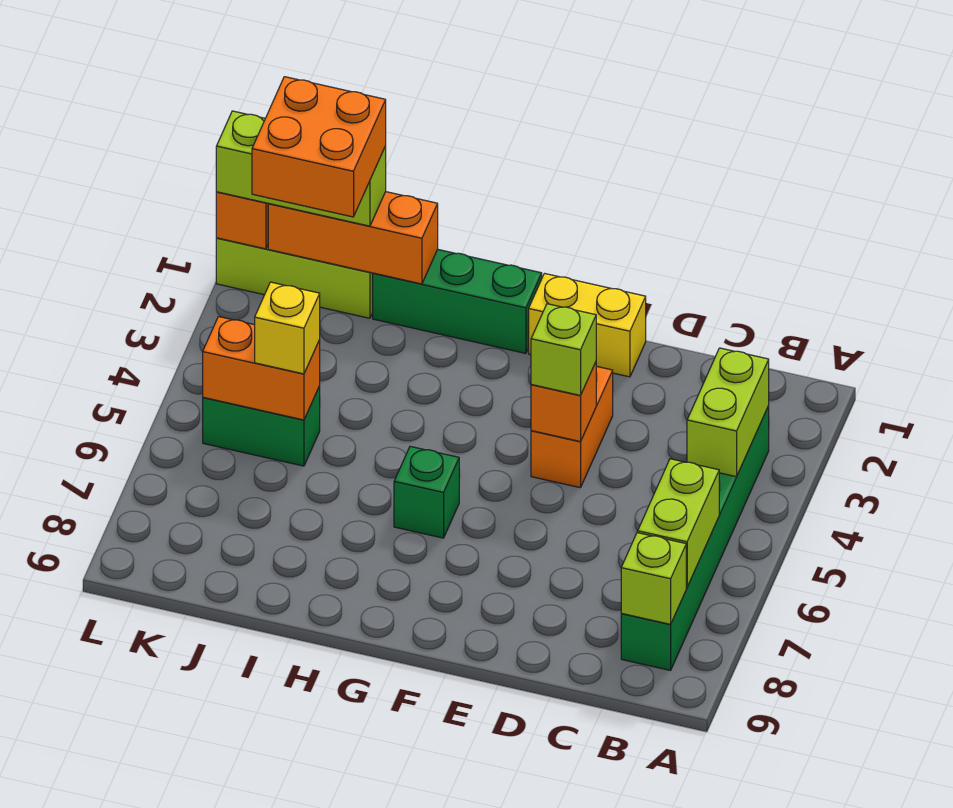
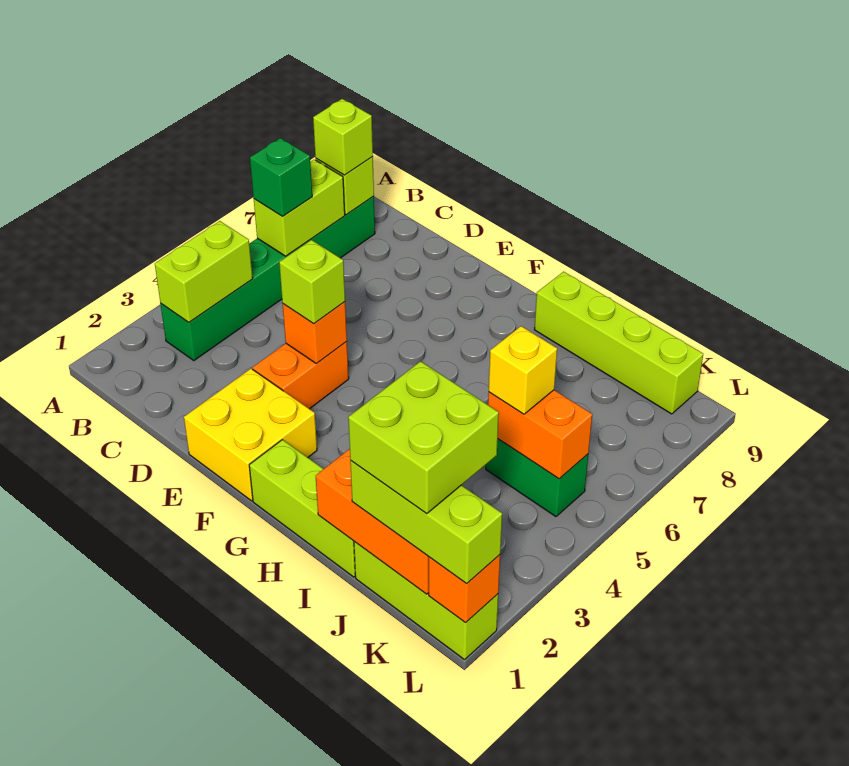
none -> lime 1x1 brick [313,99,373,175]
yellow 1x2 brick [529,273,646,377] -> yellow 2x2 brick [184,369,317,501]
green 1x3 brick [373,249,542,353] -> lime 1x3 brick [249,440,355,577]
green 1x1 brick [394,446,459,538] -> green 1x1 brick moved to [250,138,312,216]
none -> lime 1x4 brick [534,272,703,414]
orange 2x2 brick [252,77,386,217] -> lime 2x2 brick [348,361,499,514]

